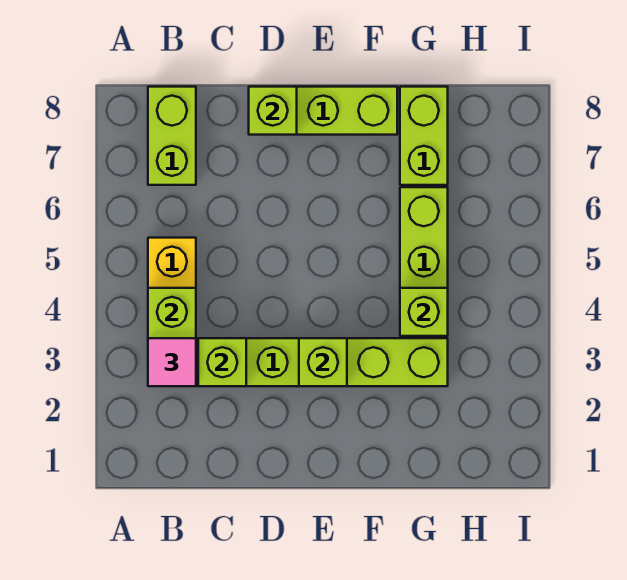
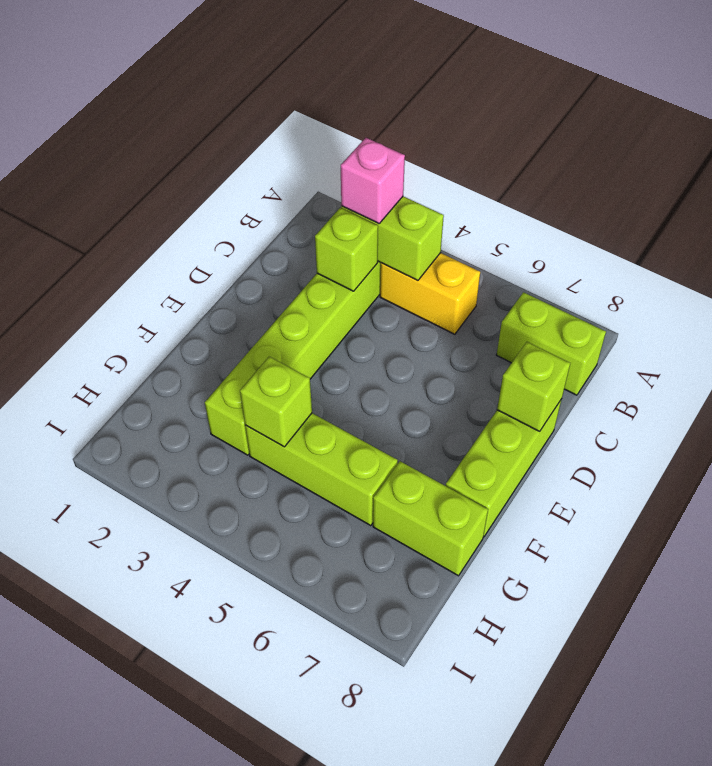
pink 1x1 tile [148,338,196,386] -> pink 1x1 brick [341,138,405,224]
lime 1x1 brick [299,338,347,386] -> none

